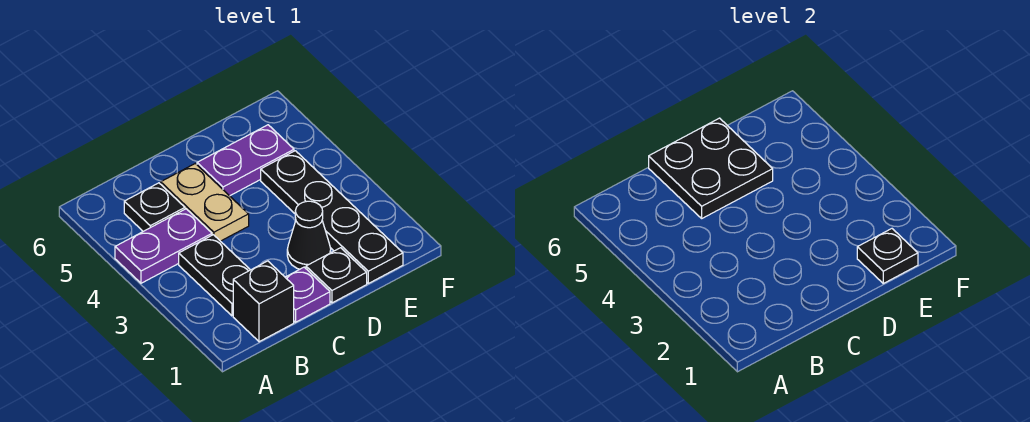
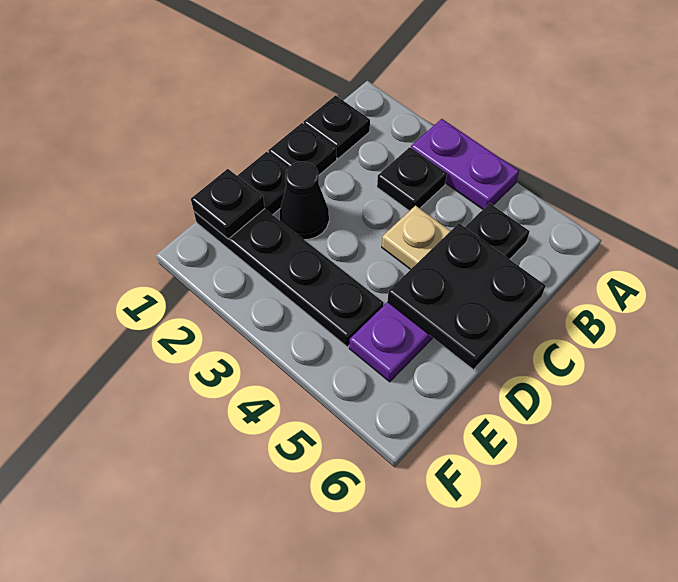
purple 1x2 plate [115,209,212,283] -> purple 1x2 plate turned to [411,119,519,209]
black 1x1 brick [233,261,294,342] -> black 1x1 plate [304,95,370,159]
black 1x2 plate [179,235,250,316] -> black 1x1 plate [377,147,447,211]
purple 1x1 plate [285,267,330,322] -> black 1x1 plate [268,123,337,175]

